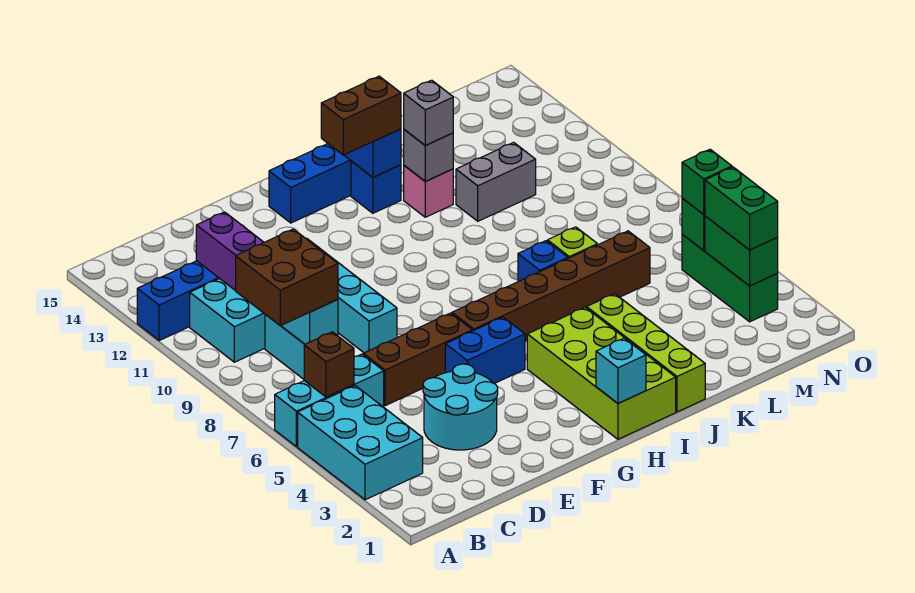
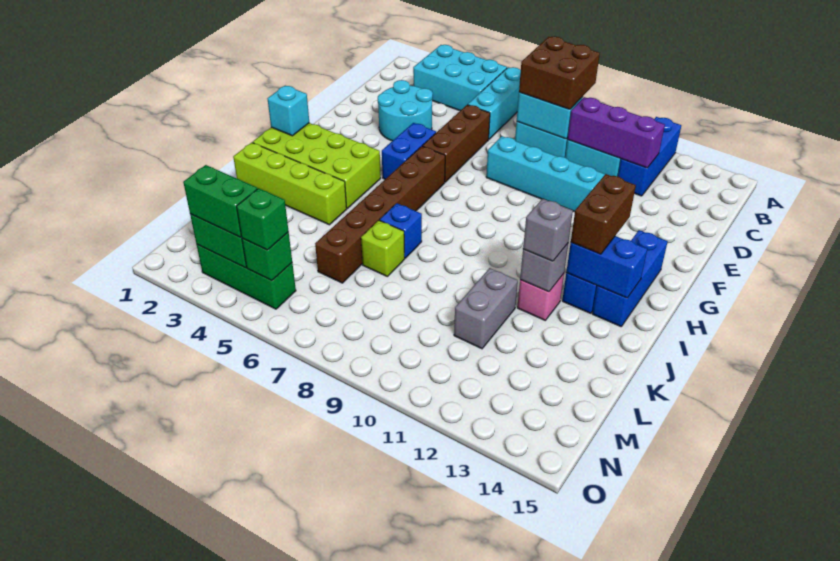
brown 1x1 brick [304,332,354,397] -> none

